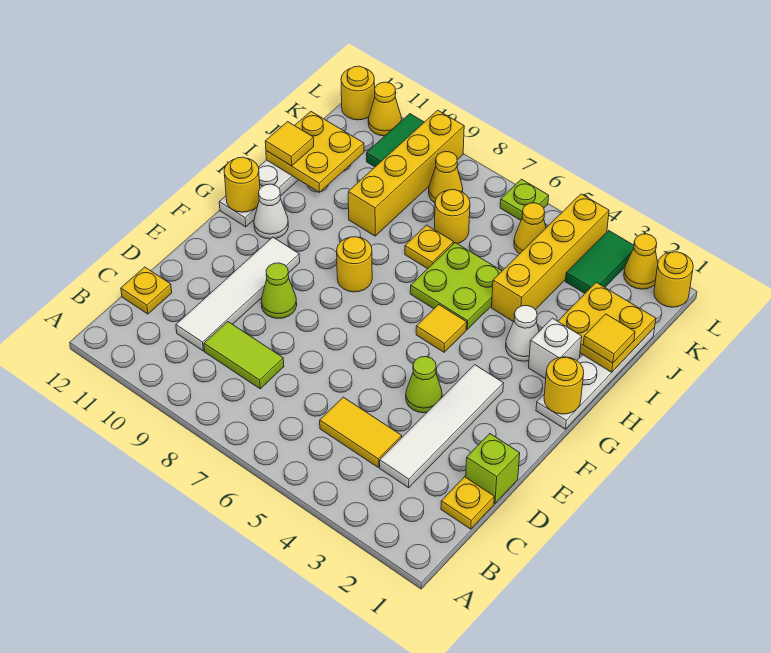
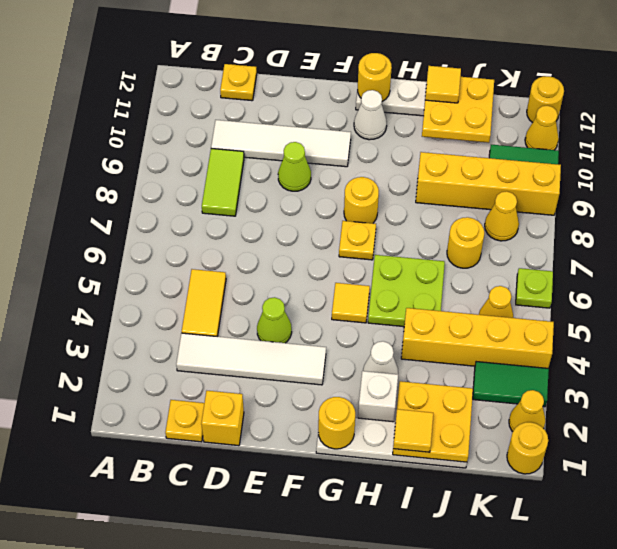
lime 1x1 brick [466,434,520,503] -> yellow 1x1 brick [201,391,244,446]
yellow 1x1 plate [405,225,454,269] -> yellow 1x1 plate moved to [339,221,376,260]

